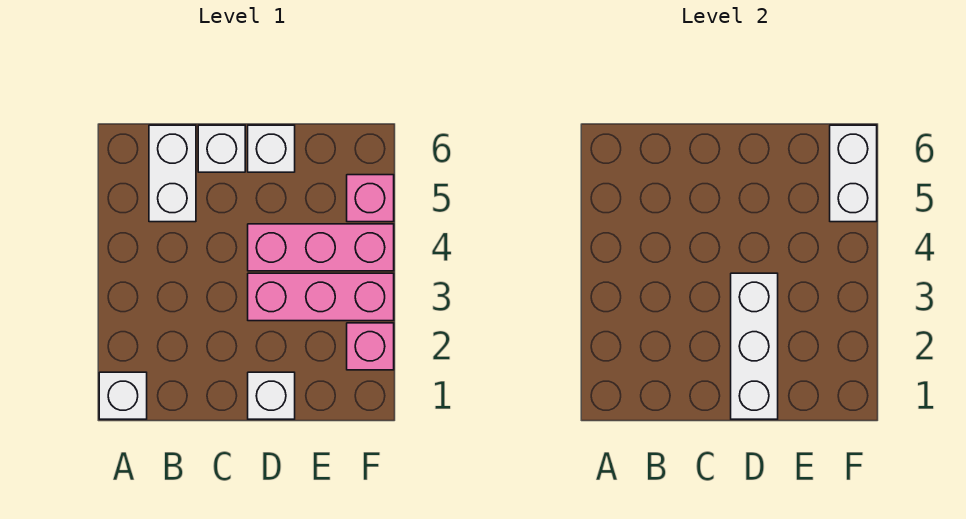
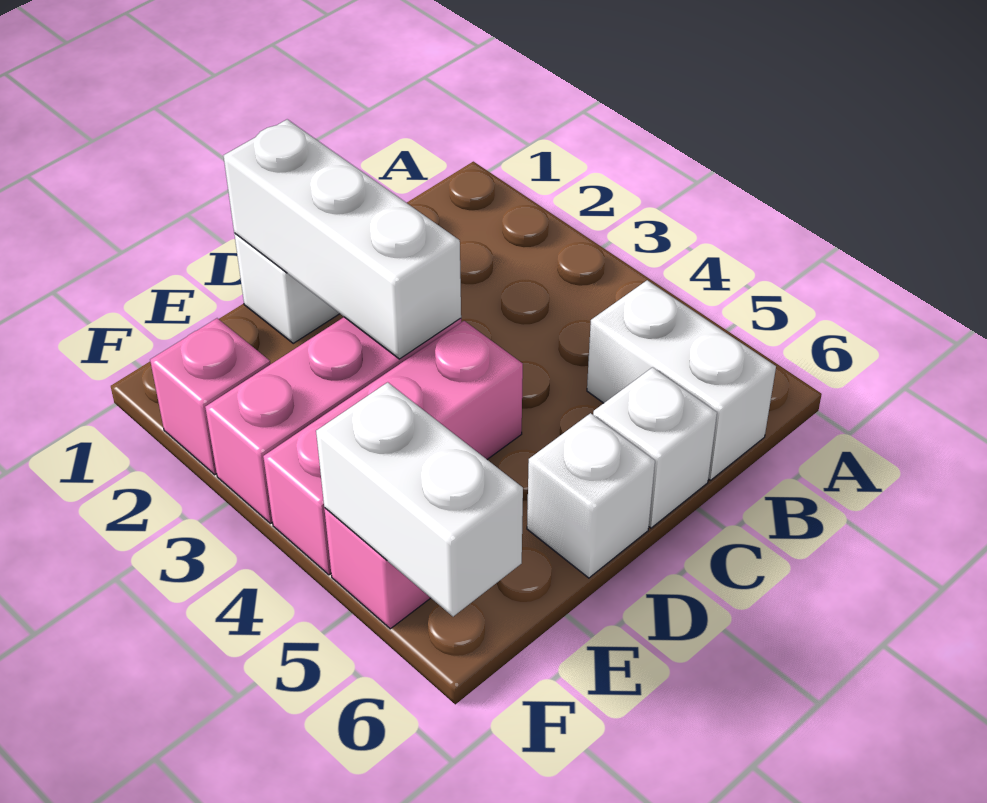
white 1x1 brick [99,372,147,419] -> none

